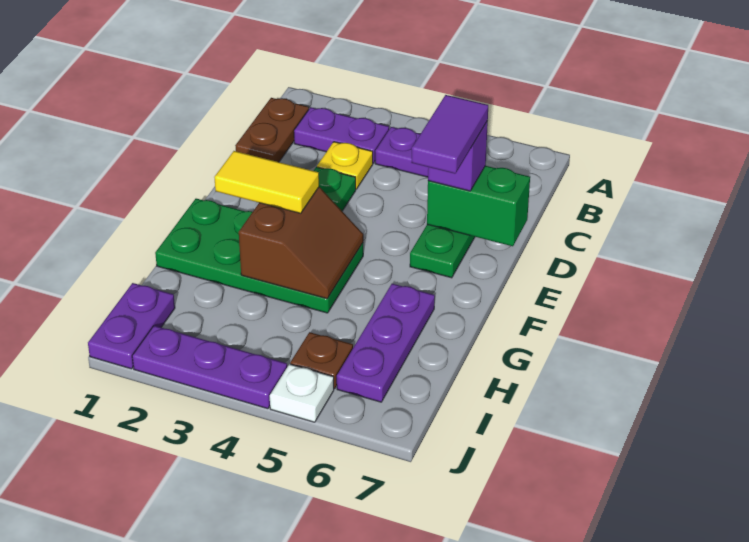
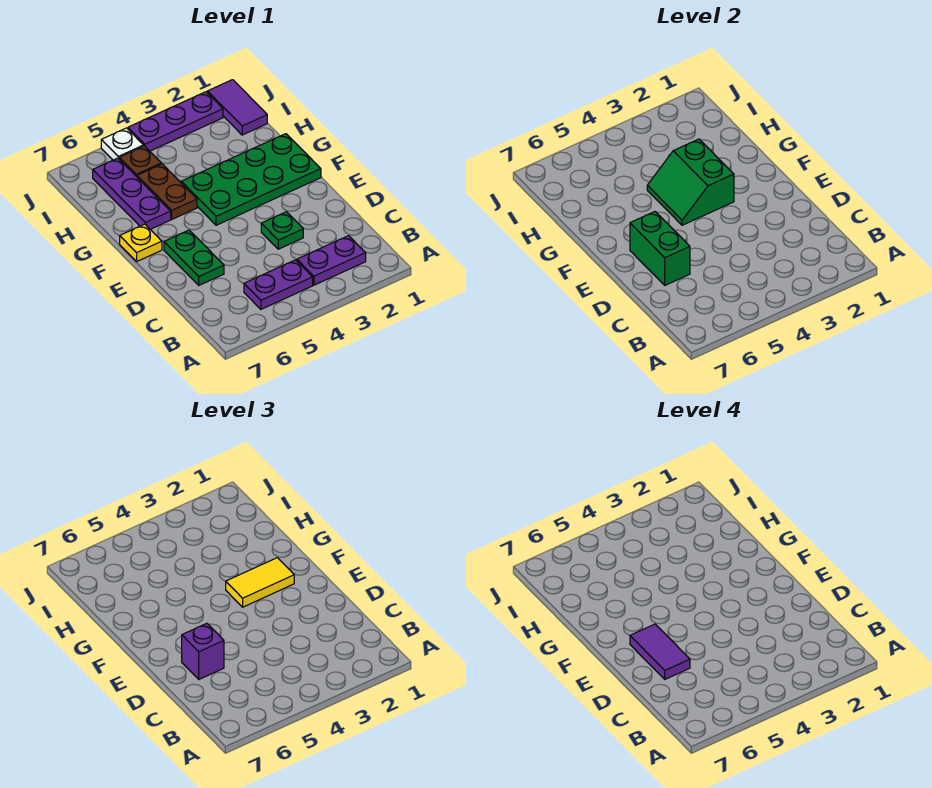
brown 1x2 plate [235,98,309,162] -> brown 1x2 plate moved to [137,164,197,219]
yellow 1x1 plate [317,142,373,189] -> yellow 1x1 plate moved to [120,224,162,261]
green 1x2 brick [427,166,530,246] -> green 1x2 brick turned to [630,212,690,285]
brown 2x2 slope [239,187,363,299] -> green 2x2 slope [647,139,734,225]
purple 1x2 plate [88,283,175,369] -> purple 1x2 tile [207,80,267,135]

